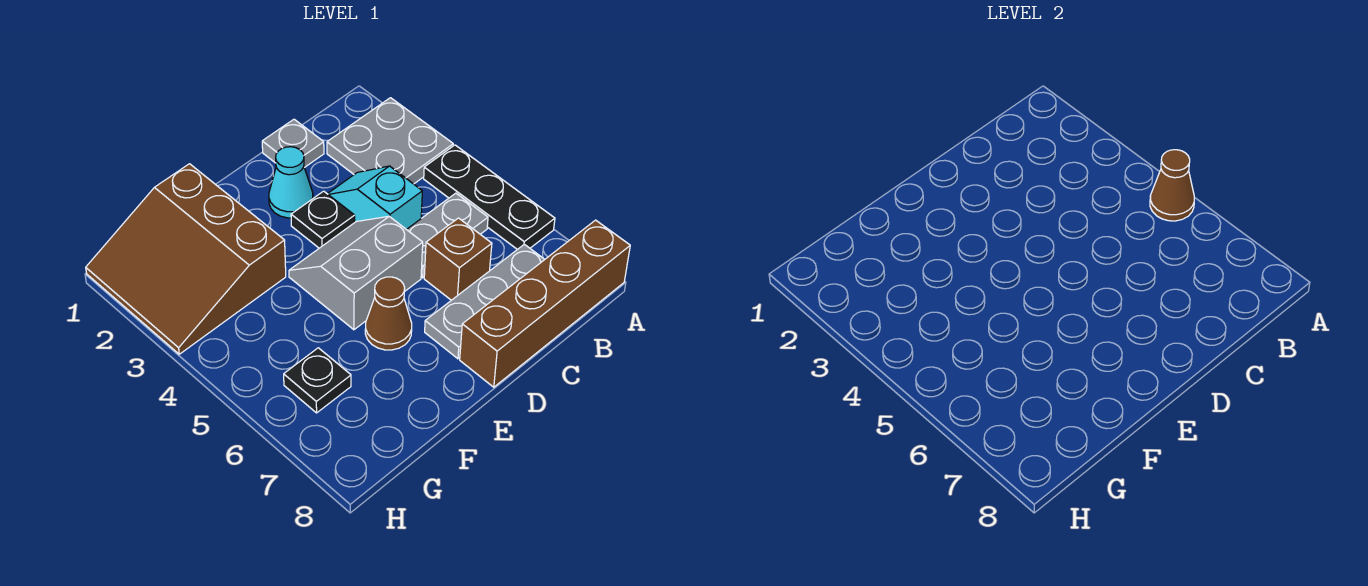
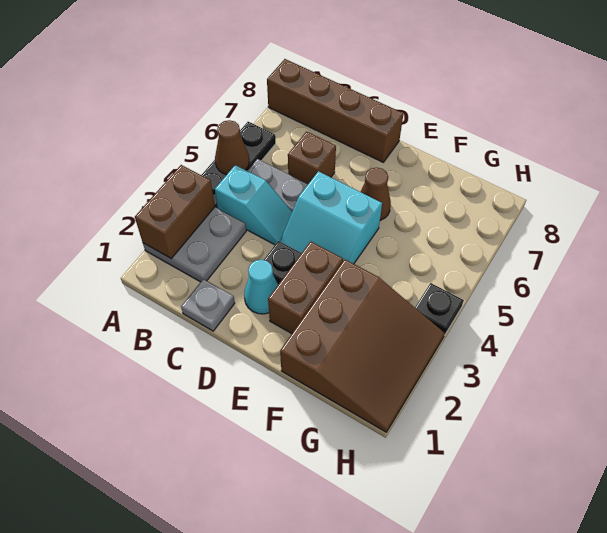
none -> brown 1x2 brick [135,165,215,259]
grey 1x3 plate [425,244,545,359] -> none
cyan 1x2 slope [328,166,422,230] -> cyan 1x2 slope turned to [215,165,292,245]
grey 2x2 slope [289,216,423,330] -> cyan 2x2 slope [280,171,382,264]
none -> brown 1x2 brick [268,242,343,334]
black 1x1 plate [284,348,351,413] -> black 1x1 plate moved to [415,283,464,334]

